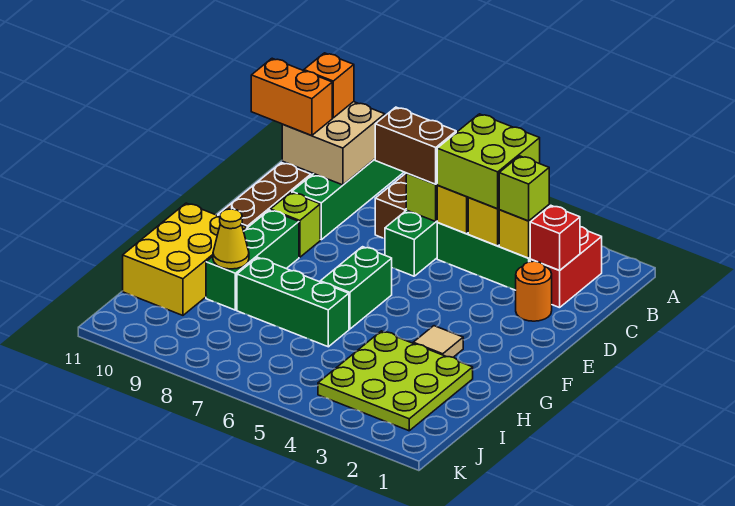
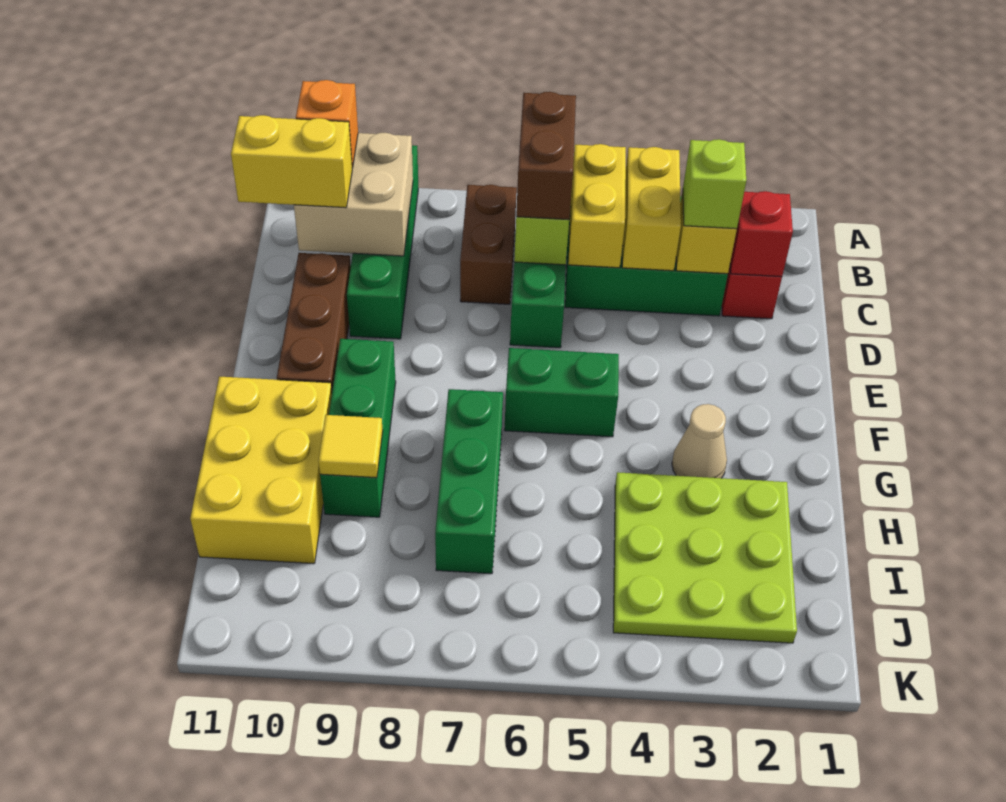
lime 2x2 brick [437,114,540,209] -> none
brown 1x2 brick [375,107,456,184] -> brown 1x2 brick turned to [516,92,576,220]
orange 1x2 brick [251,58,332,135] -> yellow 1x2 brick [231,115,352,208]
orange 1x1 round brick [516,261,552,321] -> none
lime 1x1 brick [270,193,320,257] -> none
green 1x2 brick [320,247,392,329] -> green 1x2 brick turned to [504,348,619,437]
tan 1x1 tile [413,326,463,357] -> tan 1x1 cone [672,404,727,478]
green 1x3 brick [237,257,349,347] -> green 1x3 brick turned to [435,389,503,574]
yellow 1x1 cone [213,209,249,269] -> yellow 1x1 tile [318,415,383,478]

